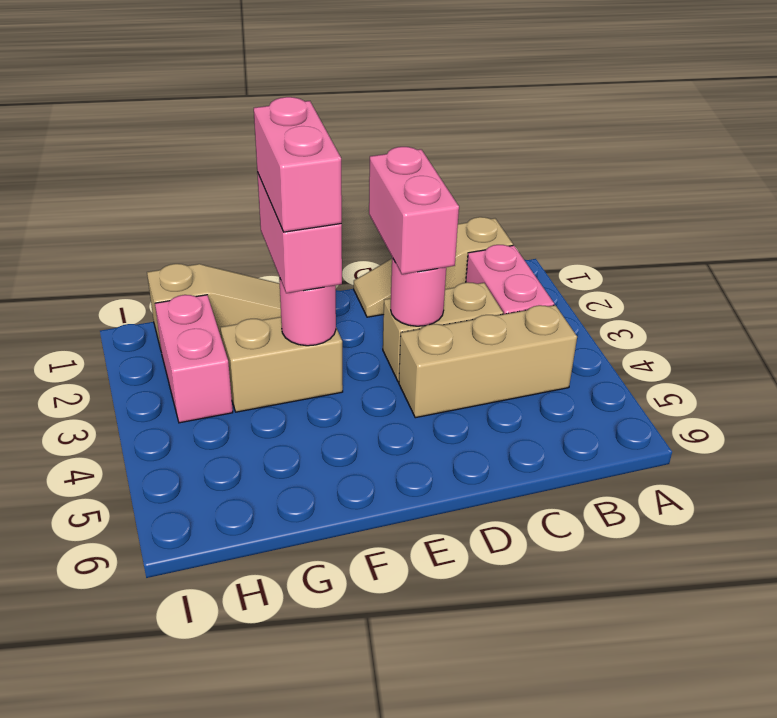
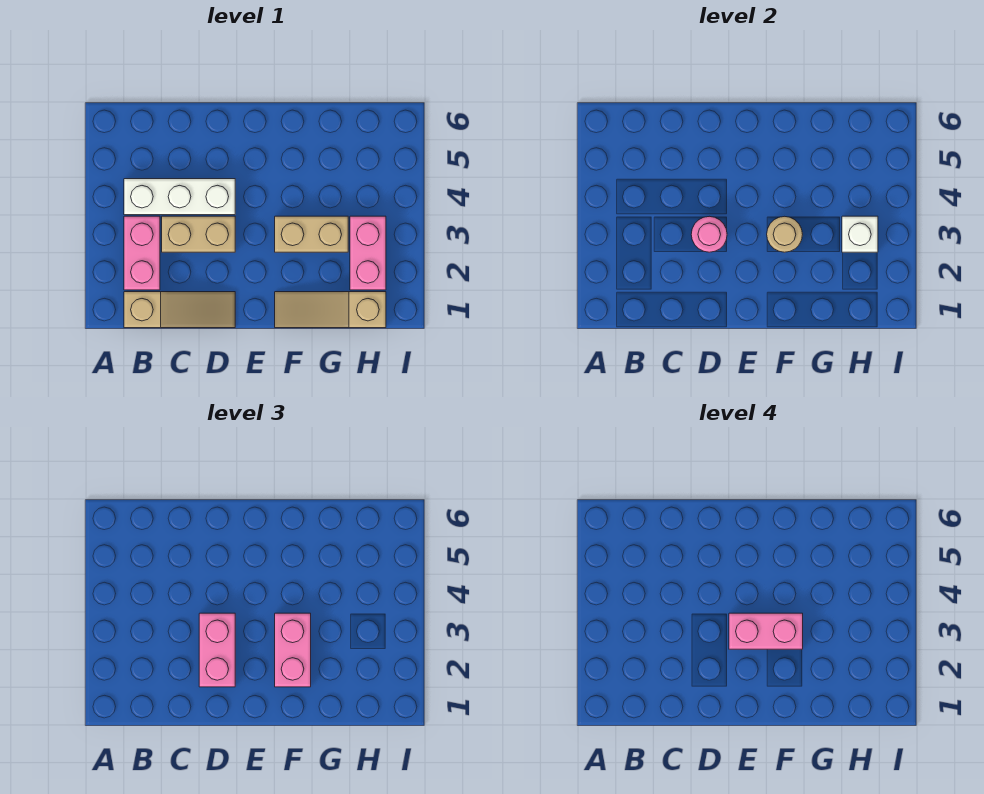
tan 1x3 brick [399,305,577,418] -> white 1x3 brick [124,179,235,215]
pink 1x2 brick [254,97,342,232] -> pink 1x2 brick turned to [729,613,803,649]
pink 1x1 round brick [279,277,336,346] -> tan 1x1 round brick [767,216,803,252]
none -> white 1x1 brick [842,216,878,252]

